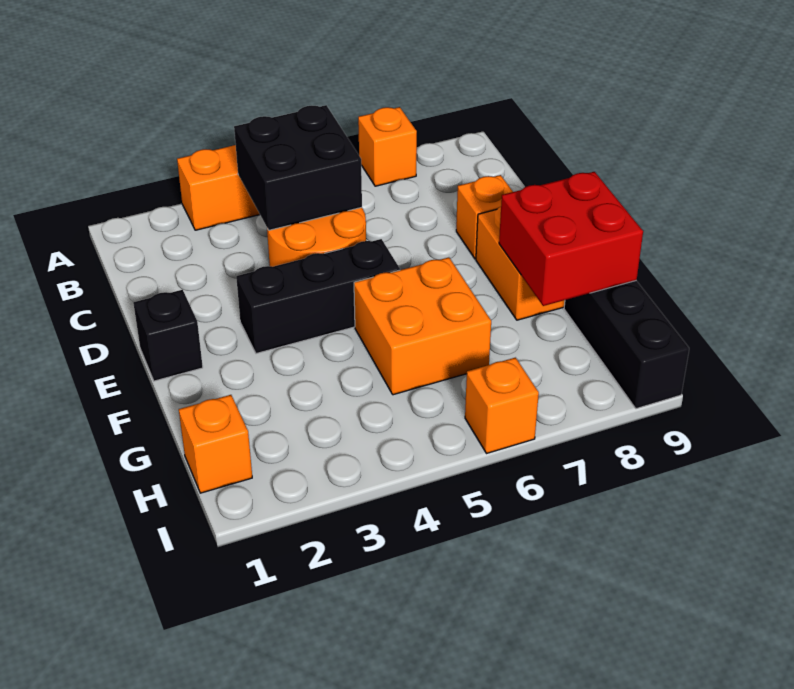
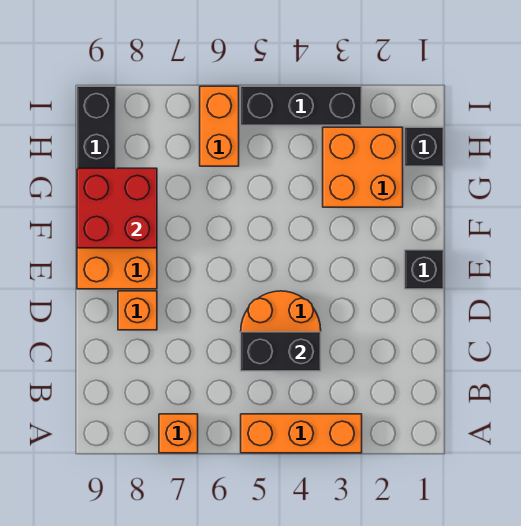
black 2x2 brick [234,105,362,230] -> black 1x2 brick [241,332,321,371]
black 1x3 brick [236,239,400,354] -> black 1x3 brick moved to [241,86,362,125]
orange 2x2 brick [354,257,491,395] -> orange 2x2 brick moved to [323,127,403,207]
orange 1x1 brick [179,395,252,493] -> black 1x1 brick [405,127,444,166]
orange 1x1 brick [465,358,539,454] -> orange 1x2 brick [200,86,239,166]

